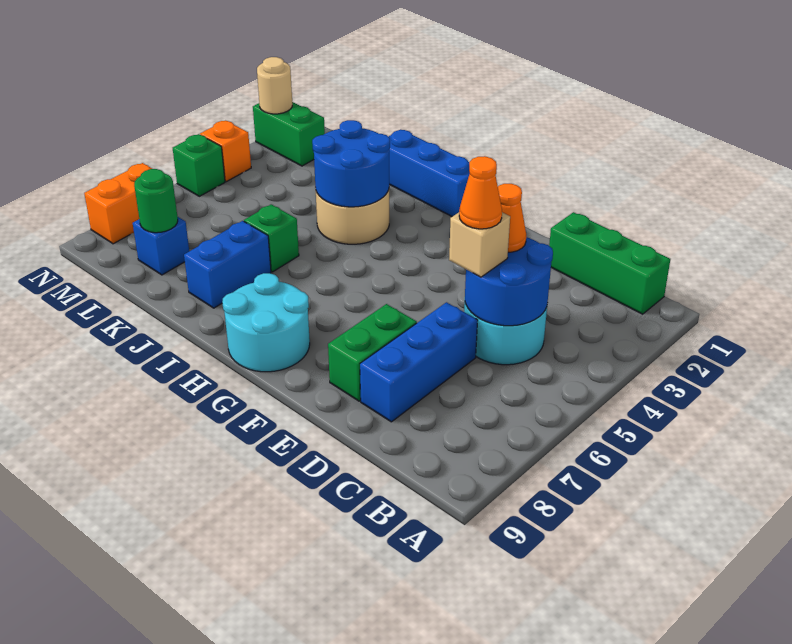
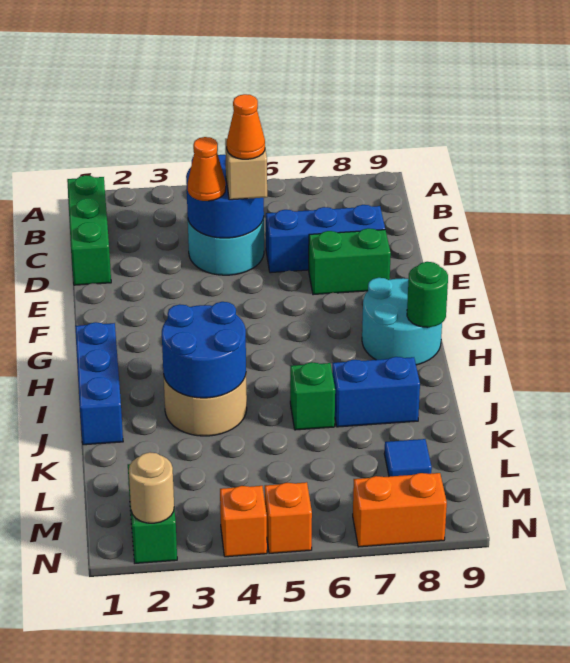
blue 1x1 brick [133,217,189,275] -> blue 1x1 tile [384,439,432,476]
green 1x1 round brick [134,169,178,233] -> green 1x1 round brick moved to [407,262,448,327]
green 1x1 brick [173,134,225,196] -> orange 1x1 brick [265,482,312,553]

